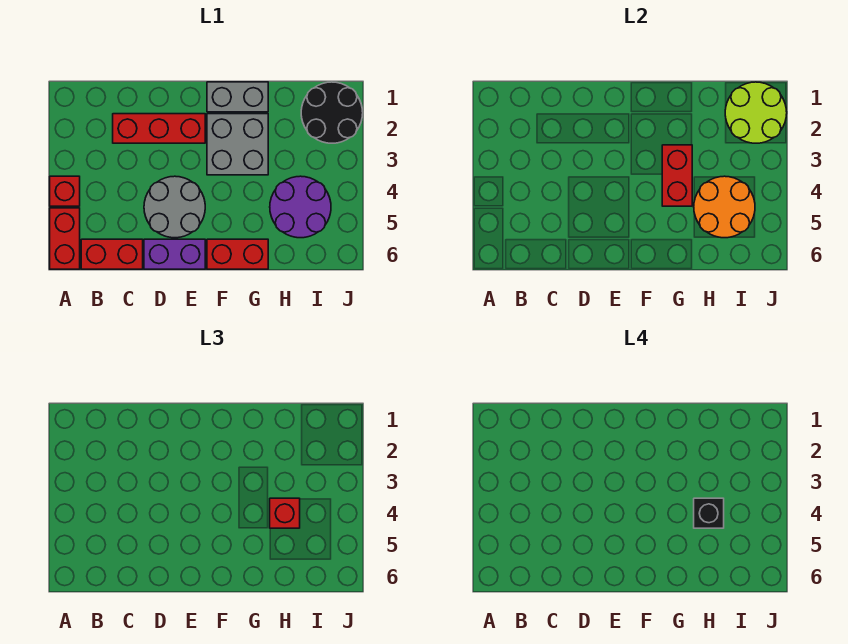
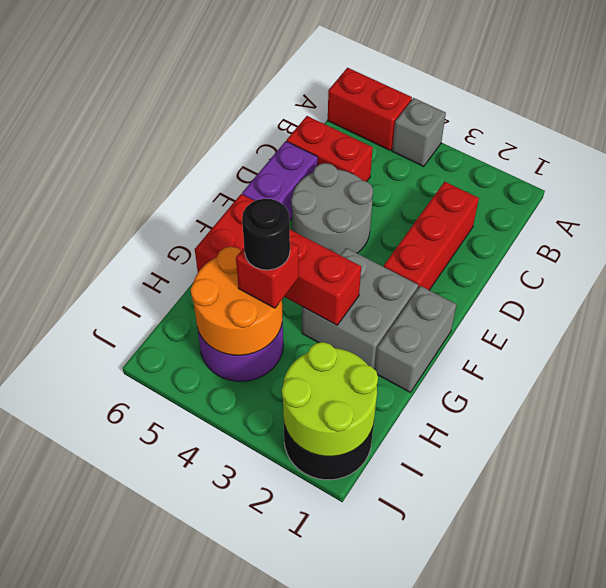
red 1x1 brick [50,176,80,206] -> grey 1x1 brick [392,98,446,166]
red 1x2 brick [81,239,143,269] -> red 1x2 brick turned to [287,116,373,182]
black 1x1 brick [694,498,724,528] -> black 1x1 round brick [242,199,290,270]

